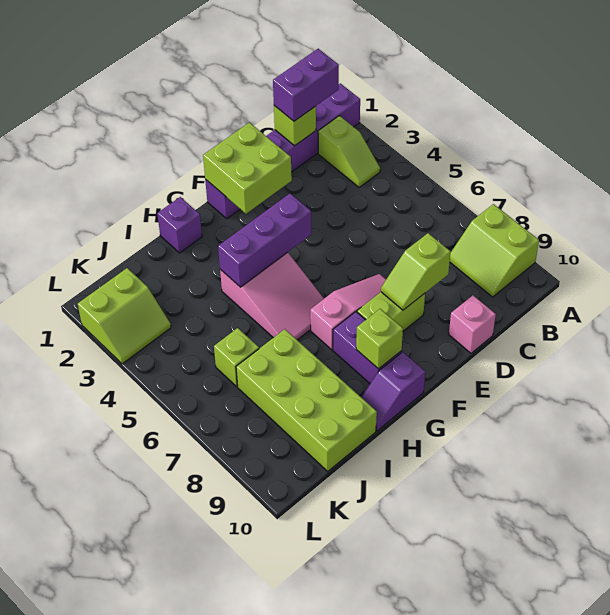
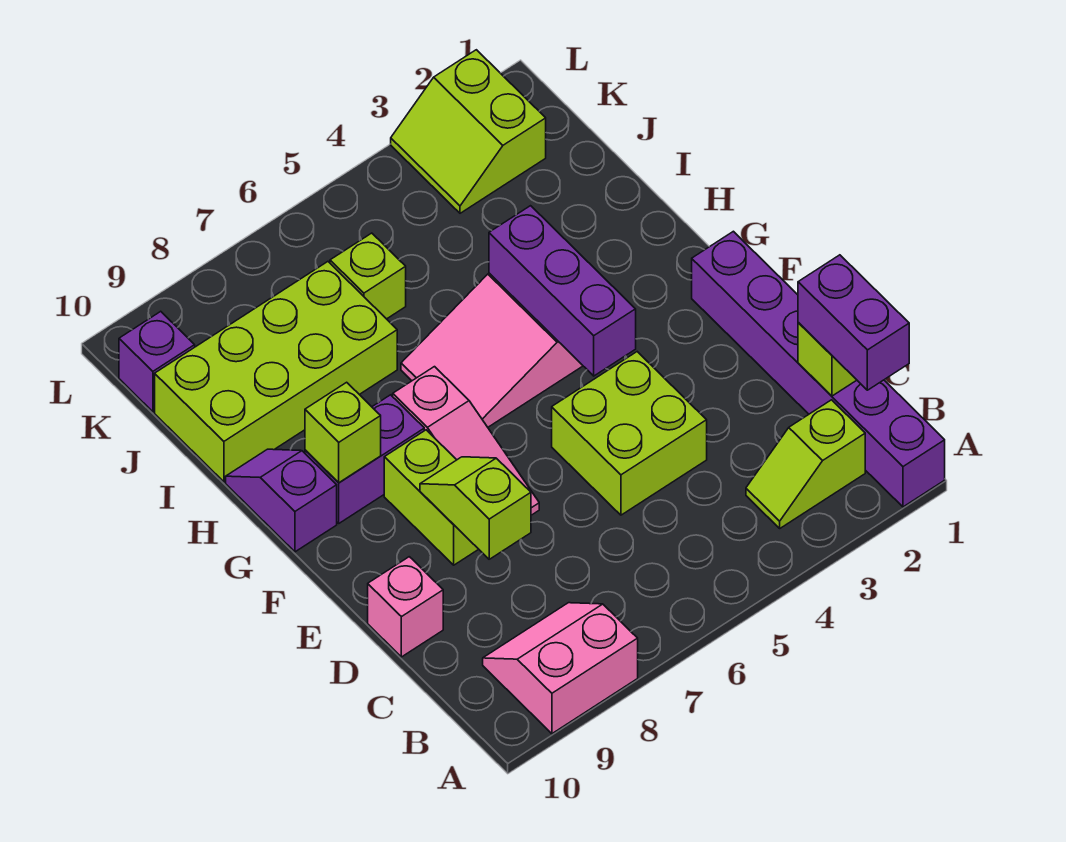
lime 2x2 slope [450,204,539,297] -> pink 2x2 slope [483,603,638,734]
lime 2x2 brick [203,123,292,214] -> lime 2x2 brick moved to [552,352,707,515]
purple 1x1 brick [157,197,202,253] -> purple 1x1 brick moved to [119,311,195,412]

